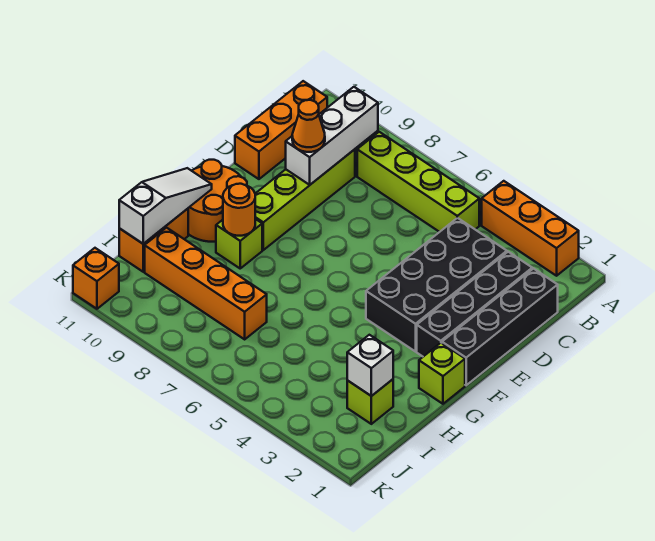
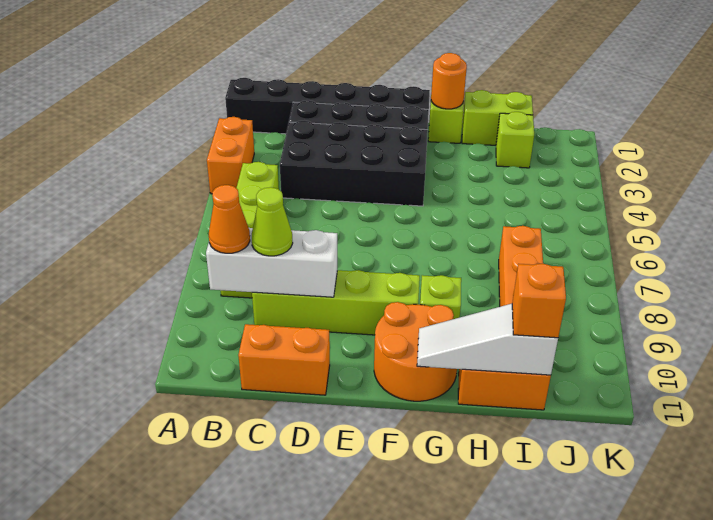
orange 1x3 brick [482,181,579,276] -> orange 1x2 brick [207,117,254,194]
orange 1x3 brick [235,81,327,179] -> orange 1x2 brick [238,324,330,395]
black 1x4 brick [442,269,558,385] -> black 1x6 brick [225,78,430,134]
none -> lime 1x1 cone [252,187,293,256]
orange 1x1 cone [292,100,325,152] -> orange 1x1 cone moved to [209,185,250,253]
orange 1x1 round brick [223,184,255,236] -> orange 1x1 round brick moved to [431,53,467,109]
none -> lime 1x2 brick [462,90,533,145]
white 1x1 brick [347,335,393,396] -> none
orange 1x1 brick [73,248,119,309] -> orange 1x1 brick moved to [512,264,566,338]

